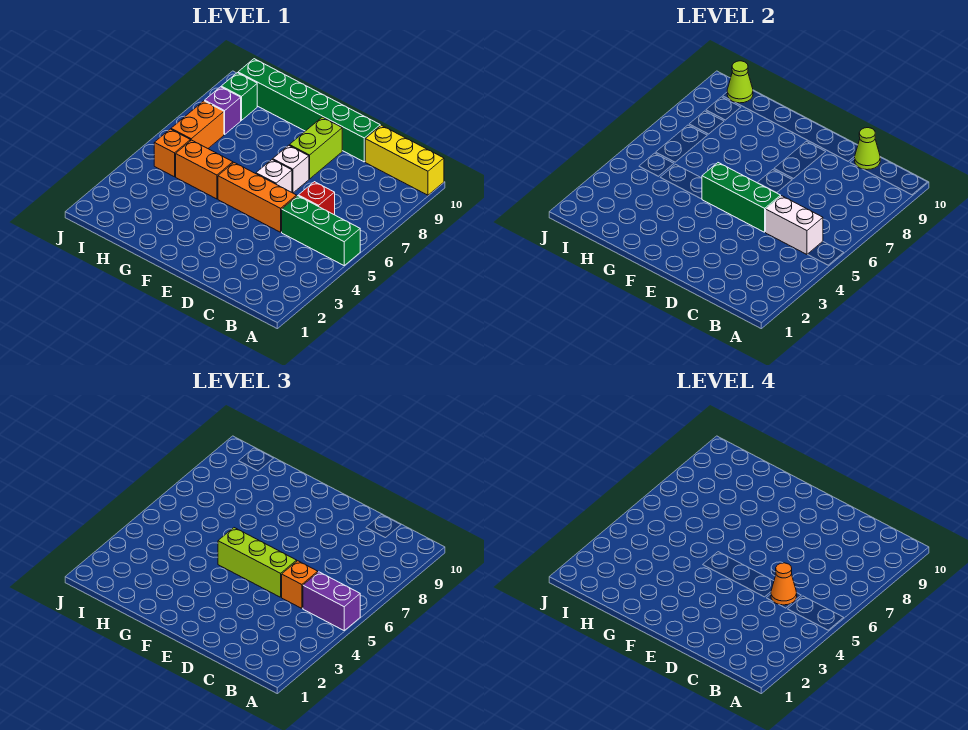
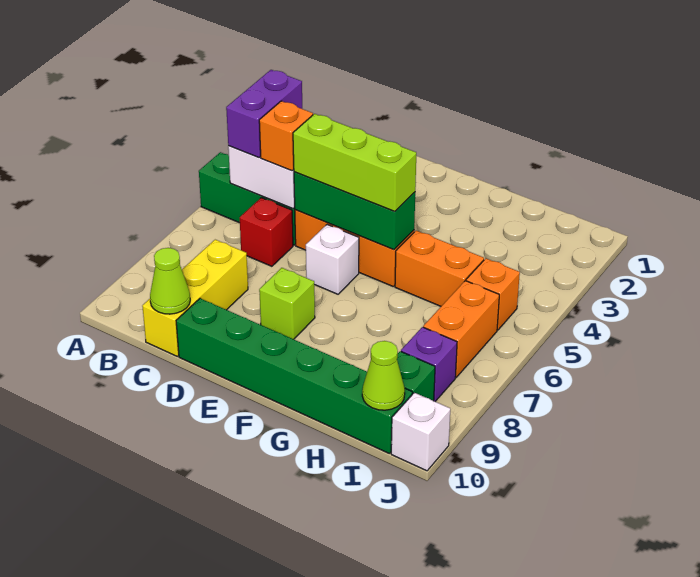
purple 1x2 brick [303,572,360,630] -> purple 1x2 brick turned to [226,70,302,157]
yellow 1x3 brick [365,125,444,195] -> yellow 1x3 brick turned to [142,240,248,356]
orange 1x1 cone [771,563,797,605] -> none
white 1x1 brick [273,145,309,193] -> white 1x1 brick moved to [391,393,450,471]
lime 1x2 brick [289,117,342,179] -> lime 1x1 brick [259,268,315,339]

